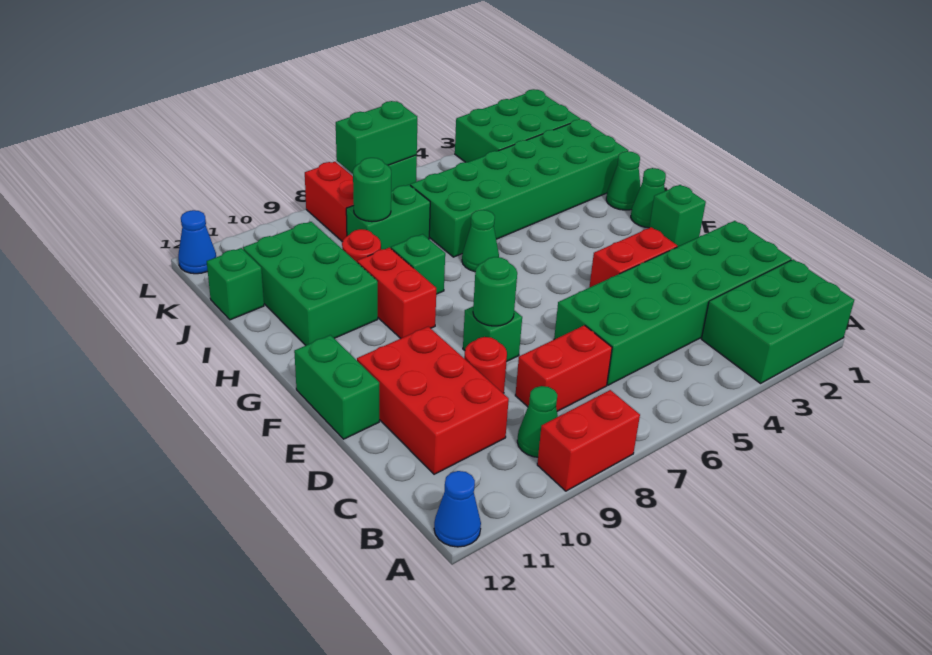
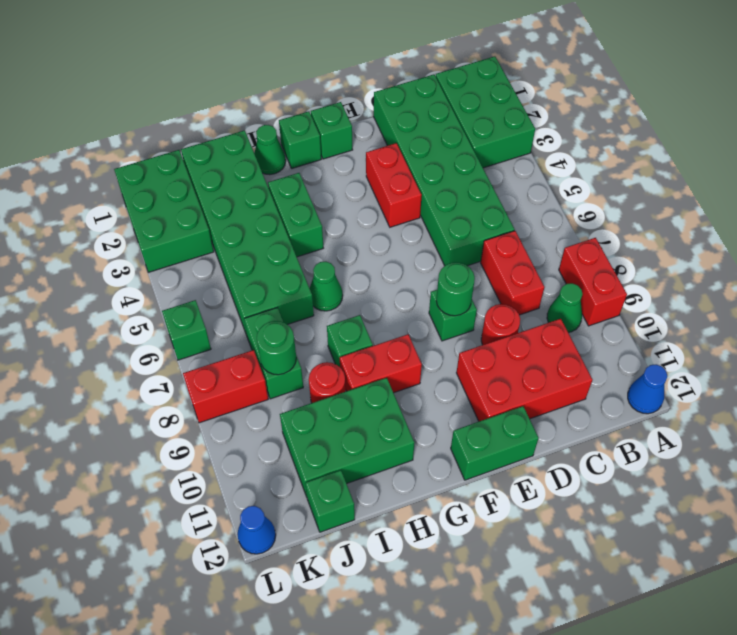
green 1x1 cone [631,168,666,228] -> green 1x1 brick [279,111,321,168]
green 1x2 brick [336,101,417,174] -> green 1x2 brick moved to [268,173,323,257]

